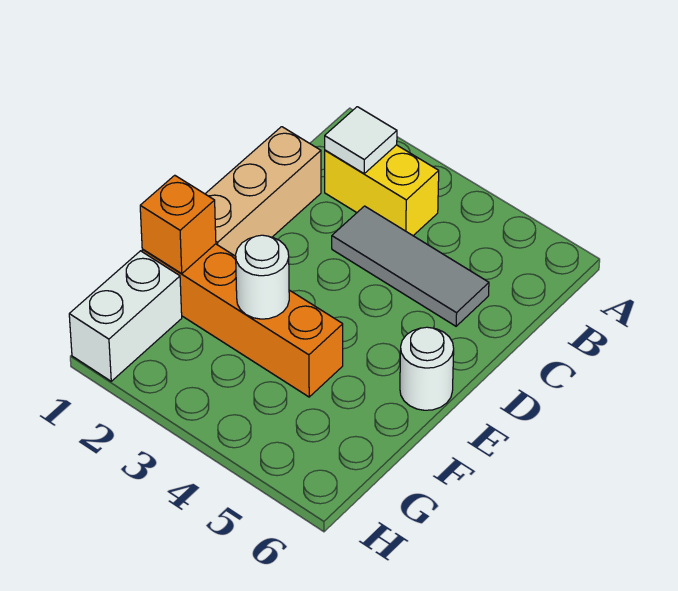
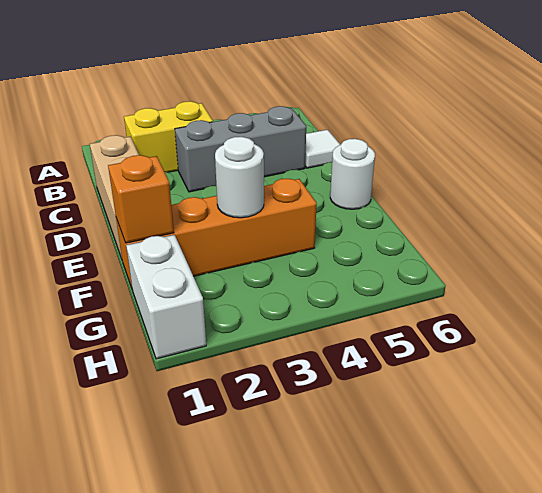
white 1x1 tile [325,107,397,174] -> white 1x1 tile moved to [305,130,340,168]
grey 1x3 tile [332,206,489,326] -> grey 1x3 brick [175,106,306,192]

